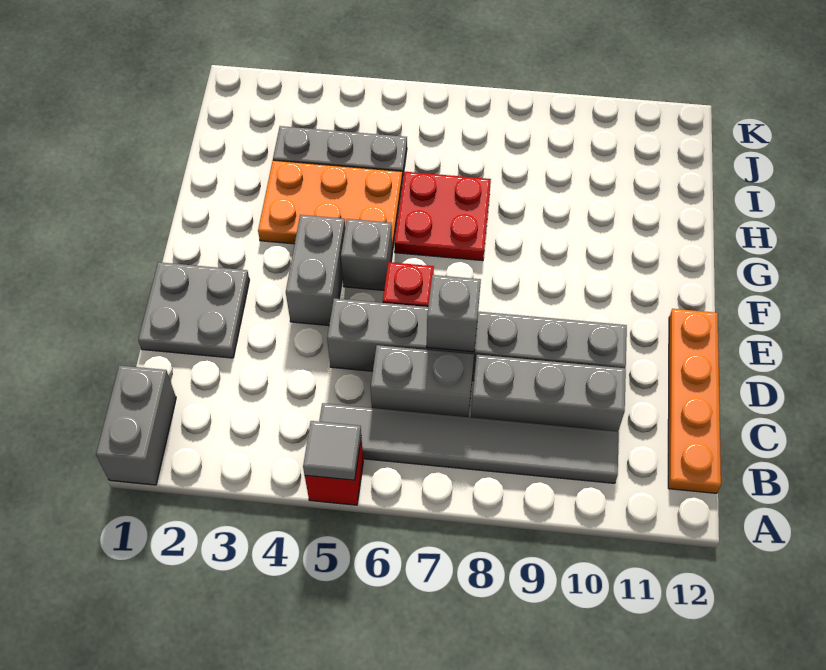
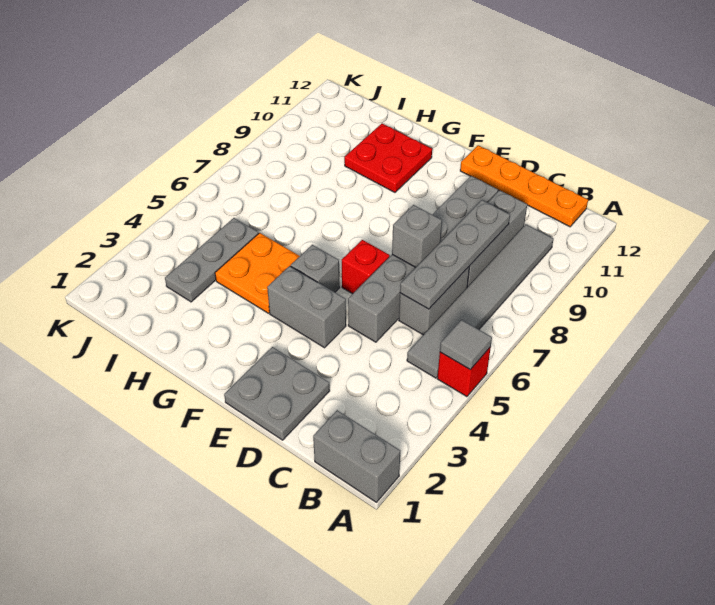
none -> grey 1x4 plate [400,200,510,309]
orange 2x3 plate [258,160,402,252] -> orange 2x2 plate [215,233,300,313]
red 2x2 plate [394,172,491,261] -> red 2x2 plate moved to [344,124,432,192]

